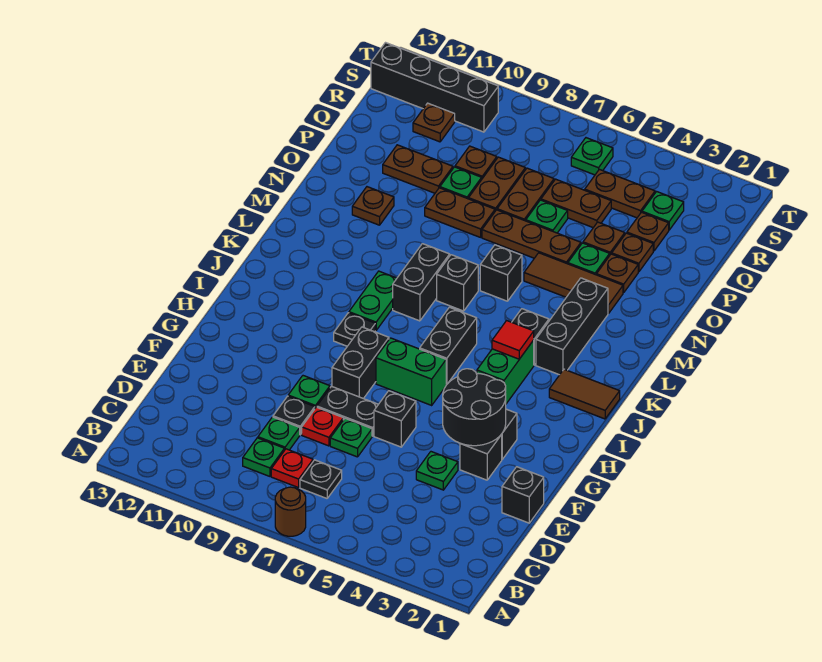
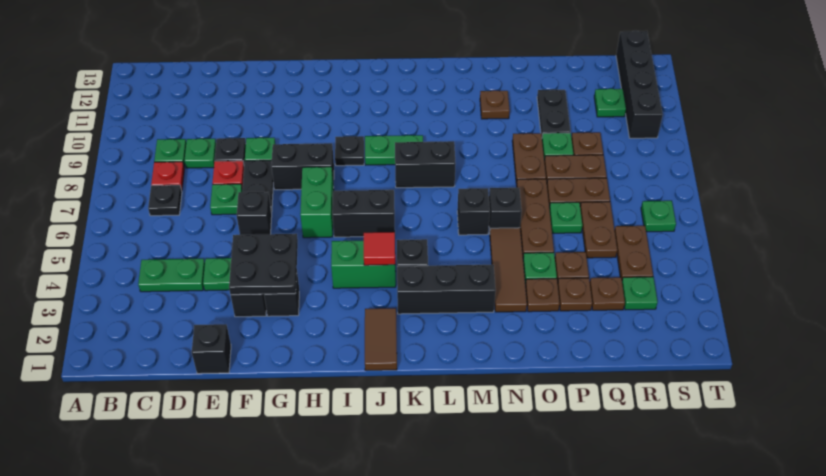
brown 1x1 round brick [275,487,306,536] -> none
none -> green 1x2 plate [138,259,205,292]
black 2x2 round brick [443,369,506,446] -> black 2x2 plate [229,234,298,295]
black 1x1 brick [437,255,478,311] -> black 1x1 brick moved to [489,188,522,232]
brown 1x2 plate [383,145,453,193] -> black 1x2 plate [537,89,571,136]
brown 1x1 plate [413,103,455,142] -> green 1x1 plate [594,89,626,117]

